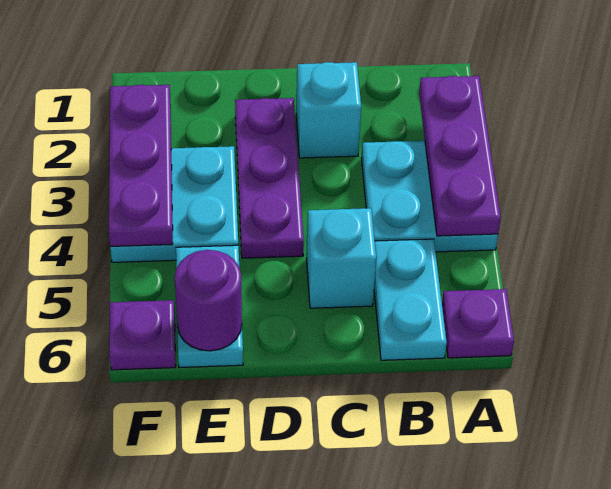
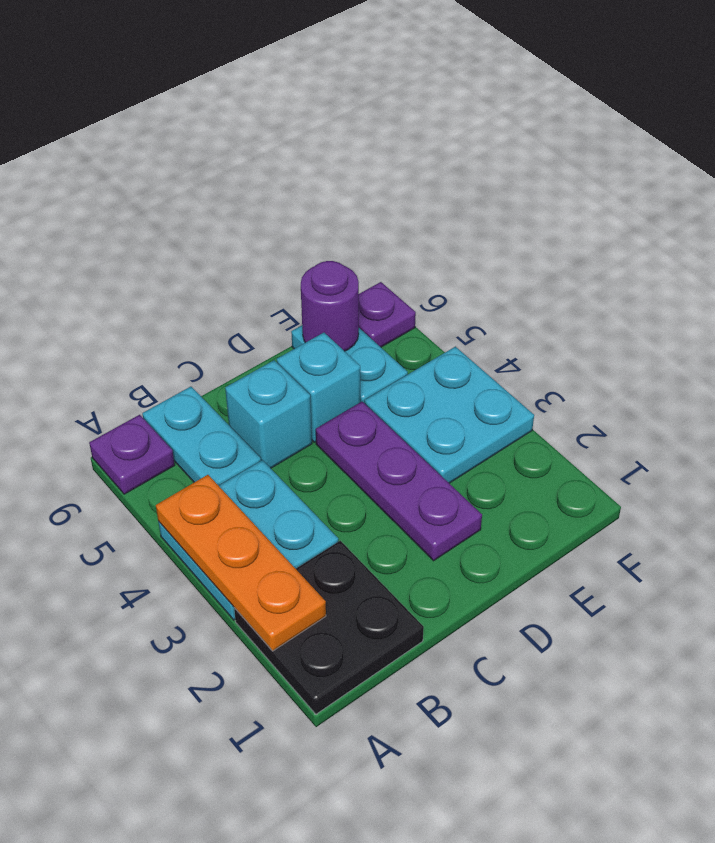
none -> black 2x2 plate [234,541,424,714]
purple 1x3 plate [419,76,501,236] -> orange 1x3 plate [156,475,326,651]
cyan 1x1 brick [296,62,361,158] -> cyan 1x1 brick moved to [277,333,360,442]
purple 1x3 plate [109,85,173,246] -> none

